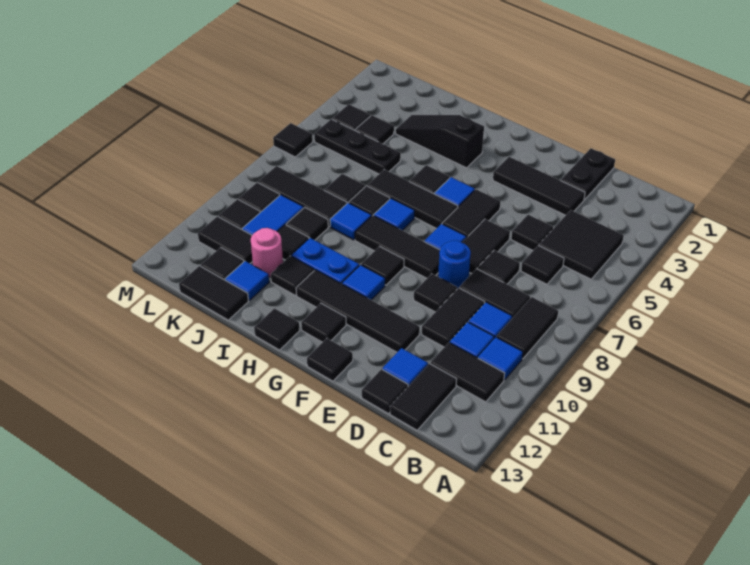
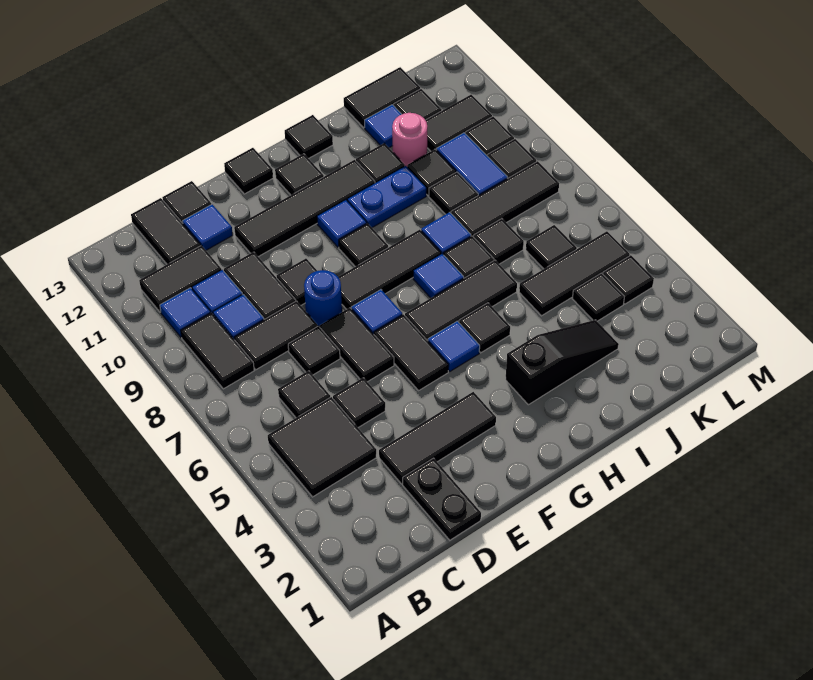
black 1x3 plate [314,119,401,174] -> black 1x3 tile [519,231,630,316]
black 1x1 tile [273,123,313,157] -> black 1x1 tile moved to [526,225,577,269]

